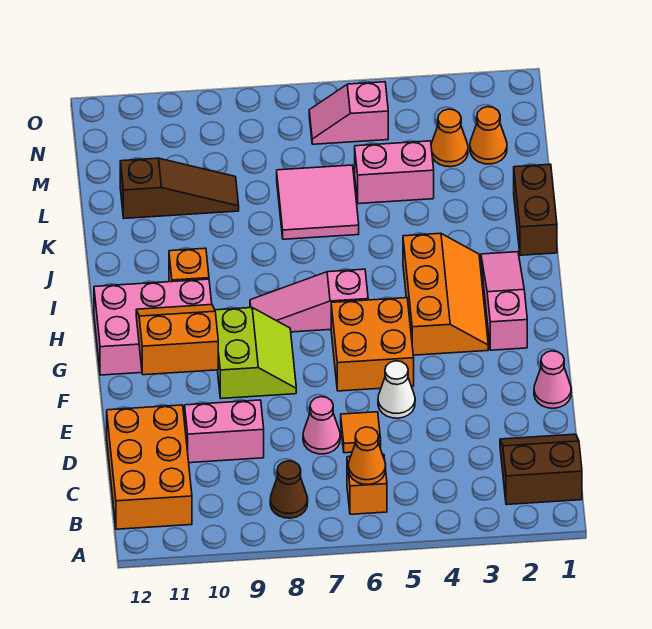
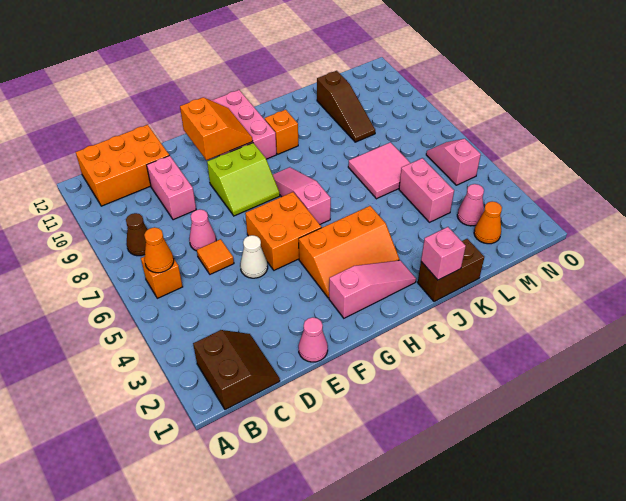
none -> pink 1x1 brick [421,227,466,280]
orange 1x1 cone [431,109,468,167] -> pink 1x1 cone [457,184,484,226]

